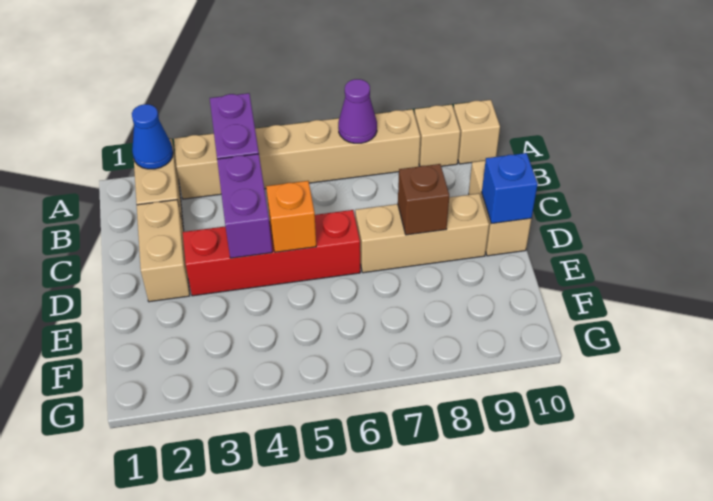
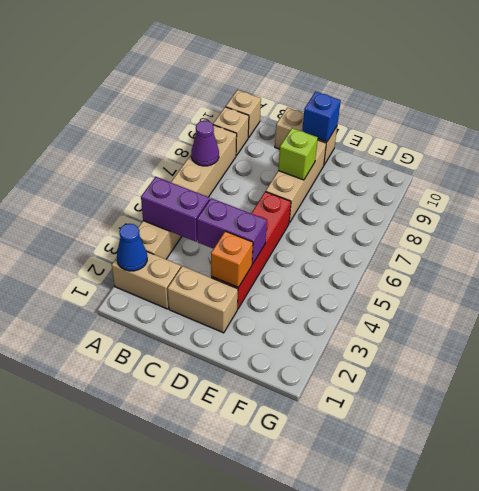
orange 1x1 brick [266,181,316,252] -> orange 1x1 brick moved to [211,231,253,287]
brown 1x1 brick [398,164,449,235] -> lime 1x1 brick [278,128,318,180]

